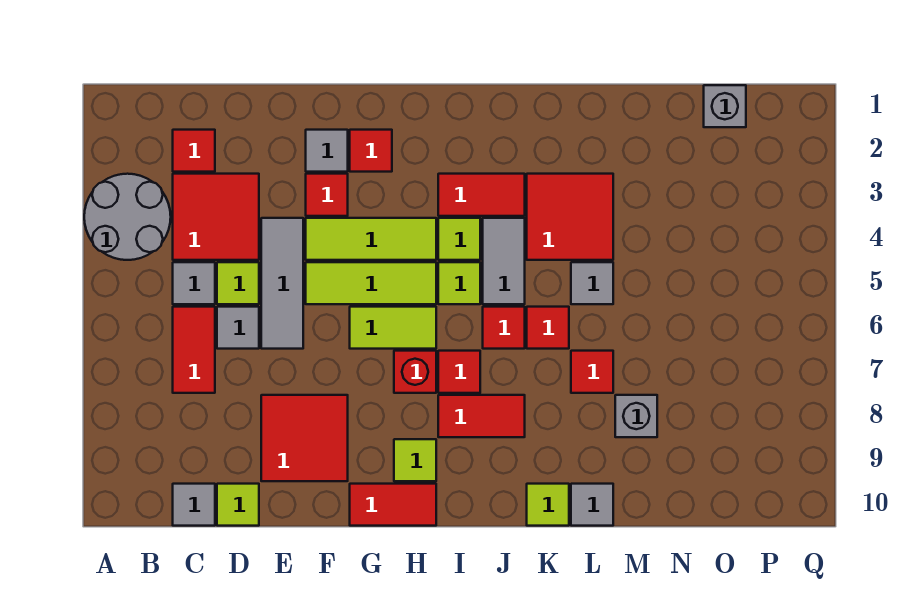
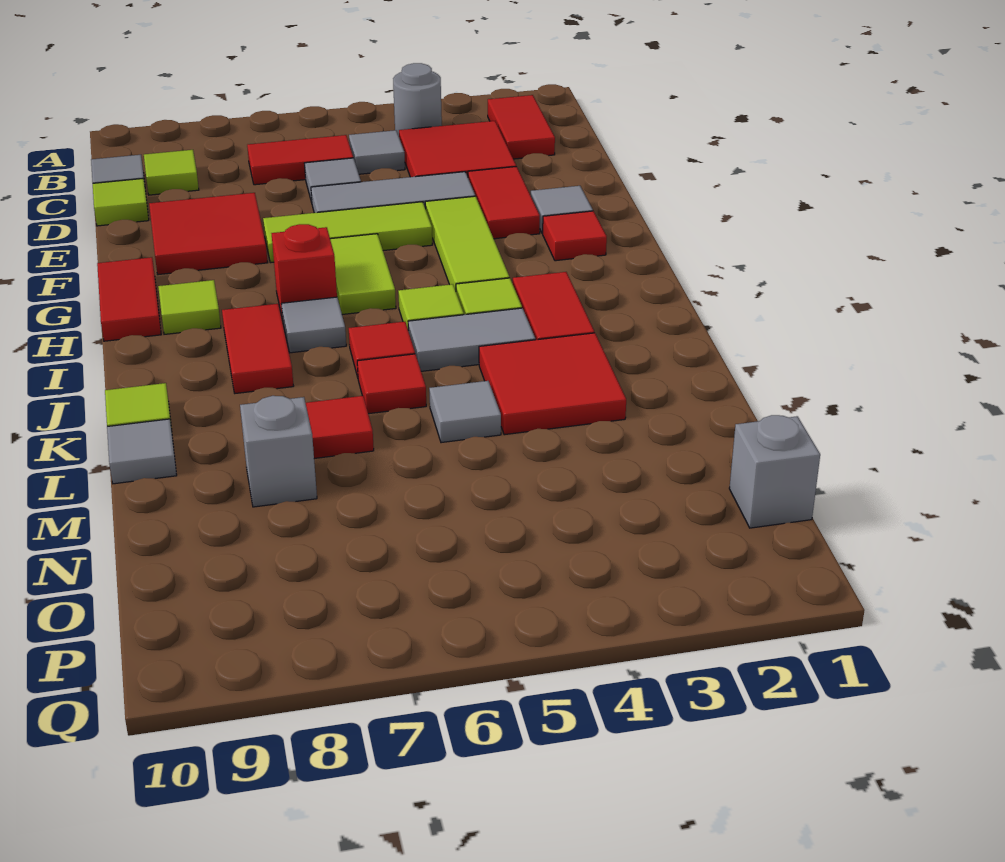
grey 2x2 round brick [84,174,171,260] -> grey 1x1 round brick [393,63,442,136]
red 1x1 tile [173,130,215,172] -> red 1x2 tile [488,95,555,159]
lime 1x1 tile [217,262,259,304] -> lime 1x1 tile moved to [144,150,199,195]
red 1x1 tile [306,174,348,216] -> red 1x2 tile [468,166,540,239]
lime 1x3 tile [306,262,436,304] -> lime 1x3 tile turned to [263,202,432,263]
red 1x1 tile [438,351,480,393] -> grey 1x1 tile [281,297,346,353]

